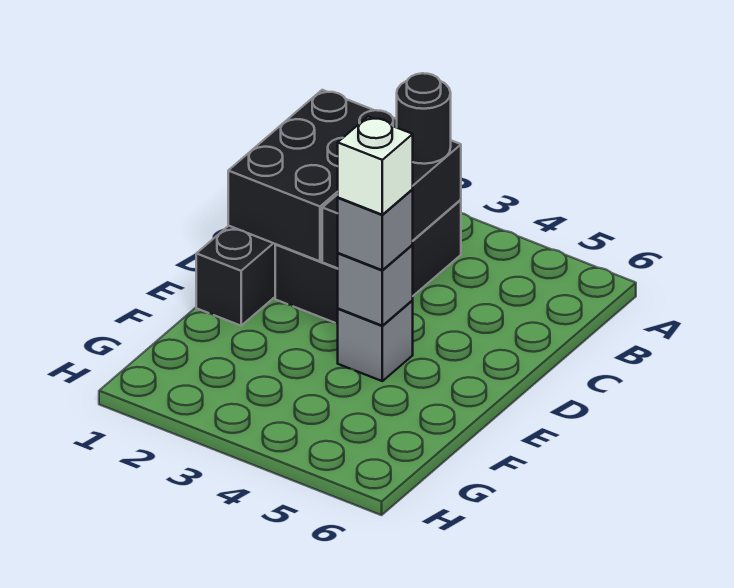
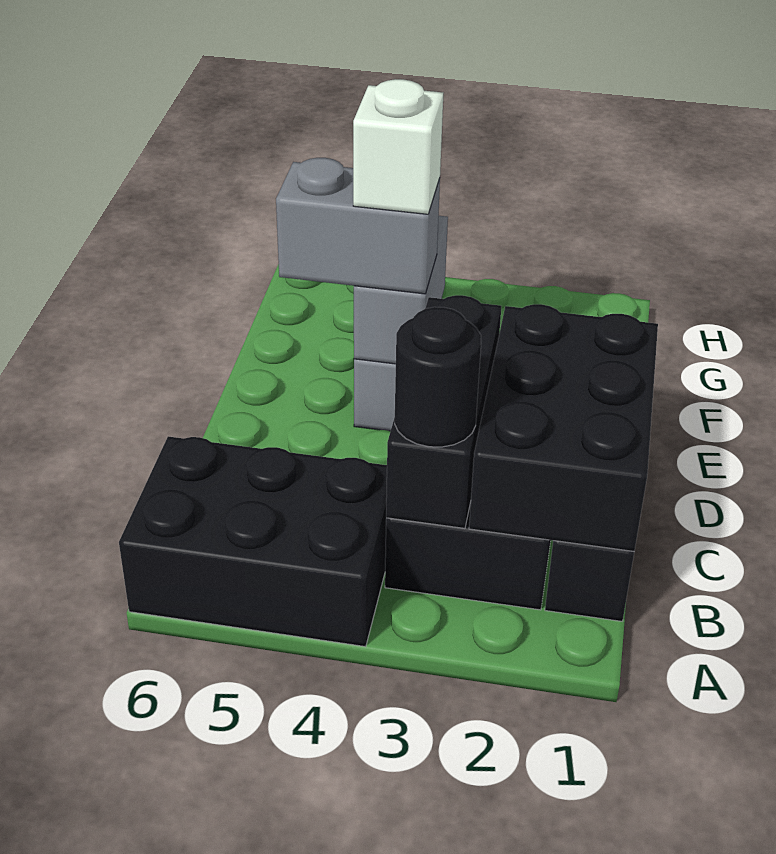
none -> black 2x3 brick [119,436,387,647]
grey 1x1 brick [338,245,413,326] -> grey 1x2 brick [354,216,448,364]
grey 1x1 brick [338,190,413,270] -> grey 1x2 brick [276,158,440,294]

